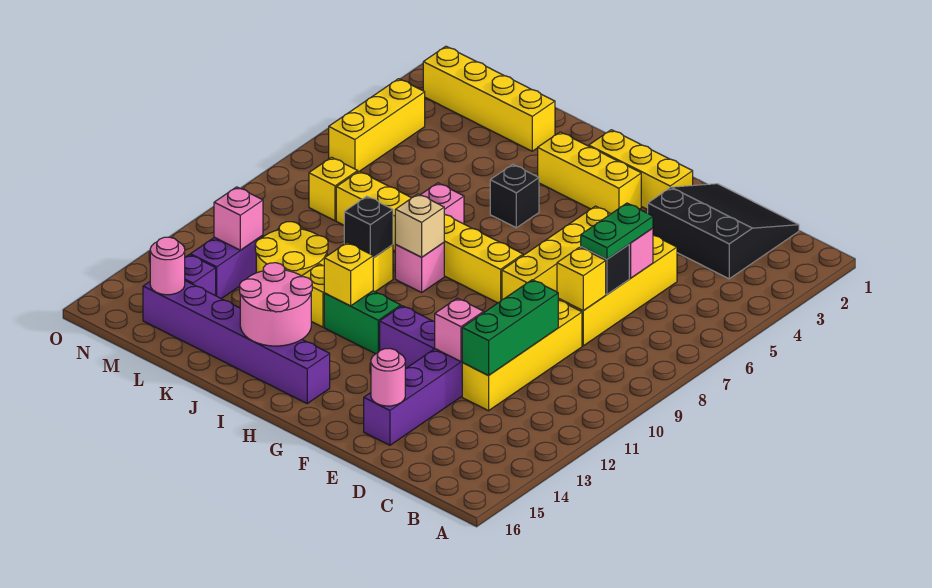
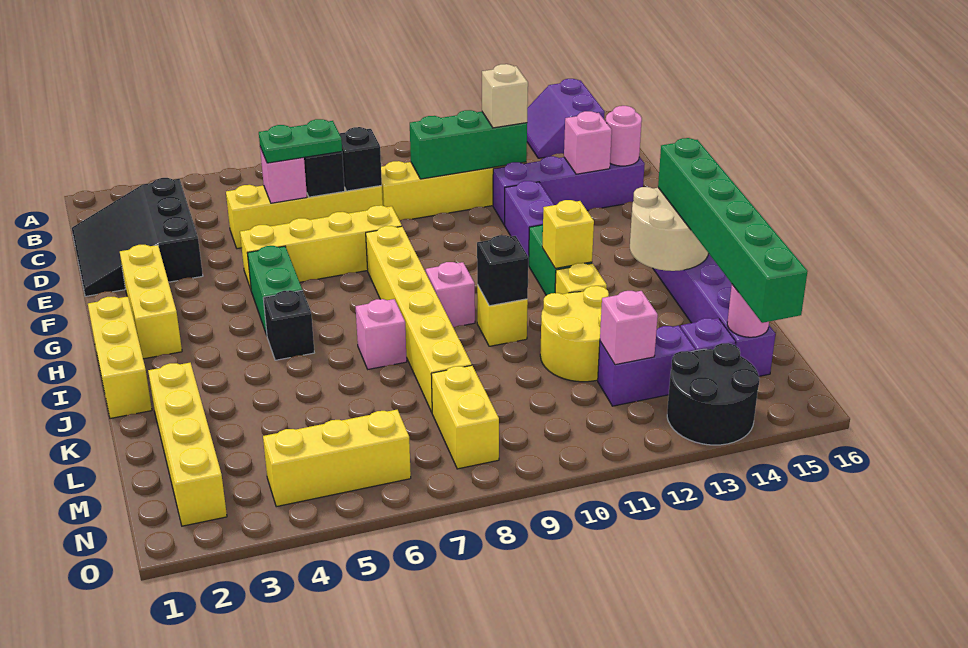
none -> purple 2x2 slope [527,79,605,158]
yellow 1x1 brick [557,247,606,311] -> black 1x1 brick [339,127,382,191]
pink 1x1 brick [435,298,484,361] -> pink 1x1 brick moved to [564,111,612,174]
yellow 1x3 brick [538,132,641,214] -> yellow 1x3 brick moved to [88,296,152,418]
none -> green 1x2 brick [247,246,302,335]
tan 1x1 brick [395,194,445,257] -> tan 1x1 brick moved to [482,64,528,128]
pink 2x2 round brick [240,263,312,346] -> tan 2x2 round brick [630,187,709,271]
none -> green 1x6 brick [658,138,808,323]
yellow 1x1 brick [309,157,358,221] -> yellow 1x2 brick [431,365,499,469]
none -> black 2x2 round brick [667,343,759,445]

